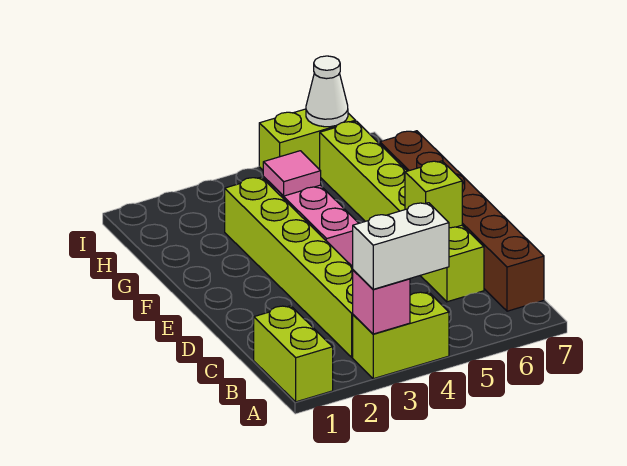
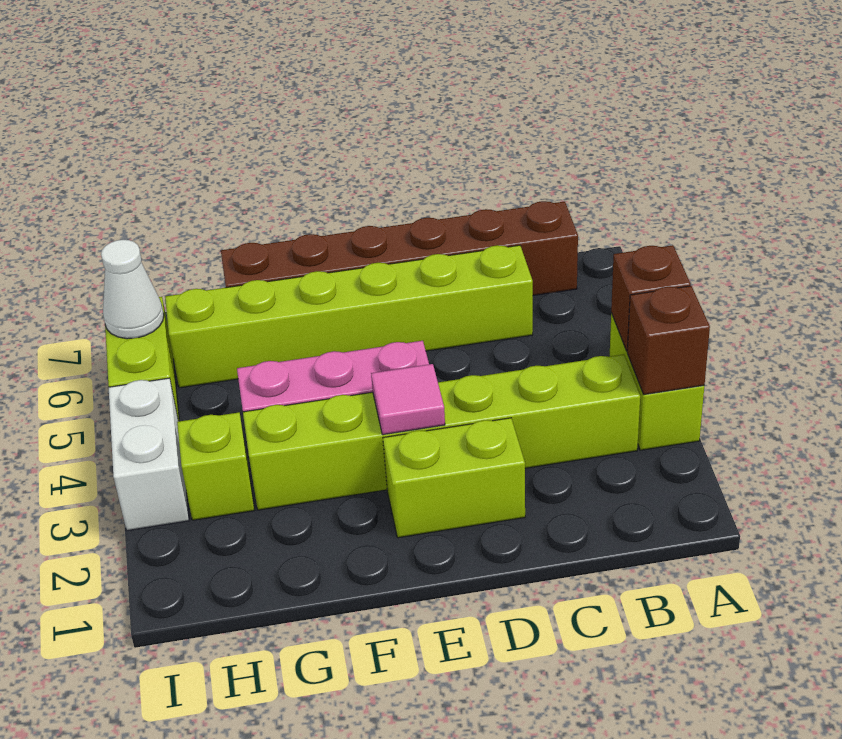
lime 1x2 brick [254,306,333,402] -> lime 1x2 brick moved to [383,418,525,538]
pink 1x1 brick [353,270,410,334] -> brown 1x1 brick [627,286,710,395]
white 1x2 brick [353,203,449,289] -> white 1x2 brick moved to [109,378,189,531]
none -> brown 1x1 brick [611,245,691,351]
lime 1x1 brick [405,161,462,228] -> lime 1x1 brick moved to [177,412,254,520]
pink 1x1 tile [263,151,321,196] -> pink 1x1 tile moved to [371,364,445,435]

